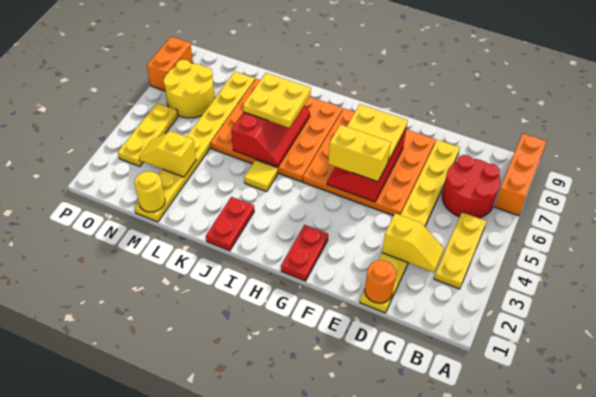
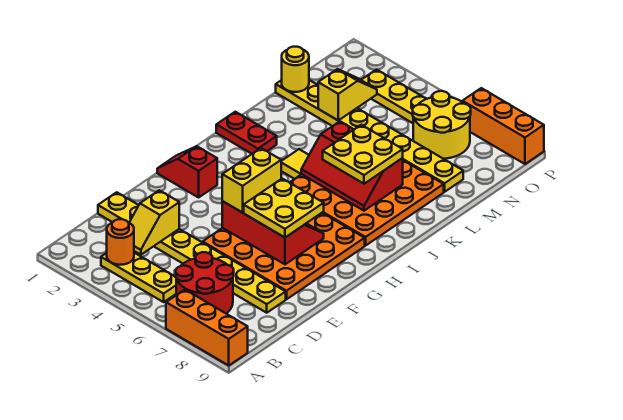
orange 1x1 round brick [365,260,396,303] -> orange 1x1 round brick moved to [107,219,134,265]
red 1x2 plate [281,225,328,281] -> red 1x2 slope [157,146,217,197]
orange 1x2 brick [147,37,193,91] -> orange 1x3 brick [462,88,544,164]

